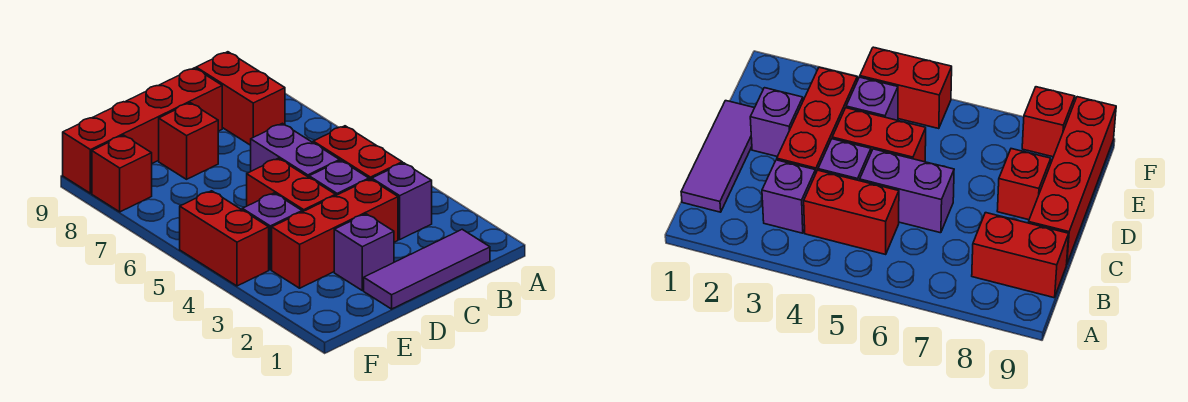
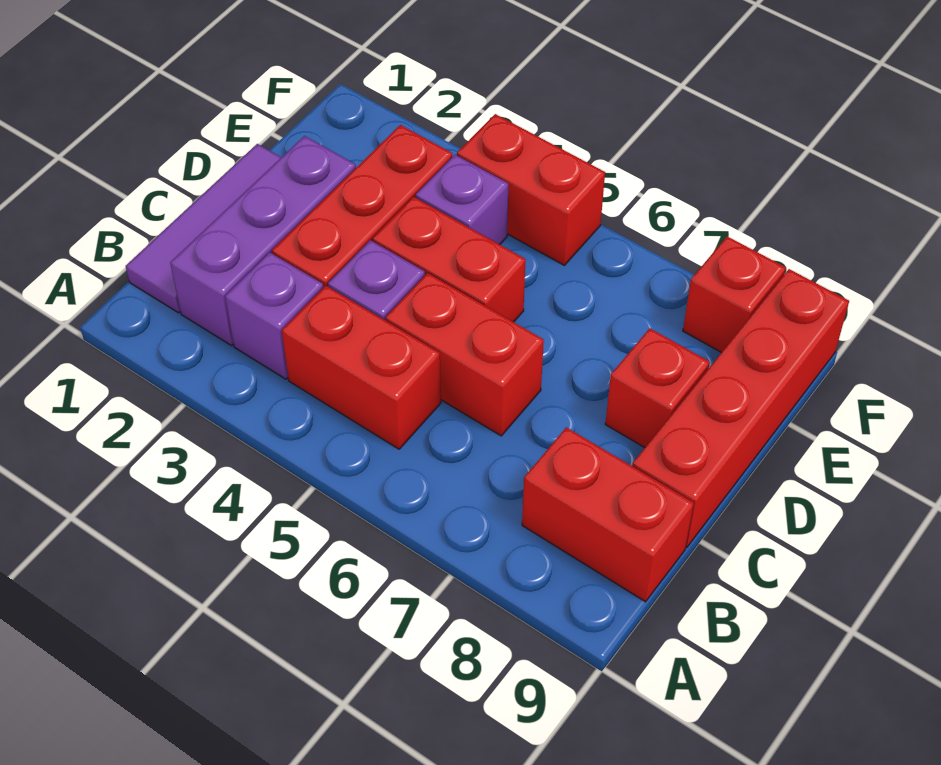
purple 1x2 brick [251,123,340,177] -> red 1x2 brick [385,273,544,436]
purple 1x1 brick [334,214,394,290] -> purple 1x3 brick [170,136,356,346]

